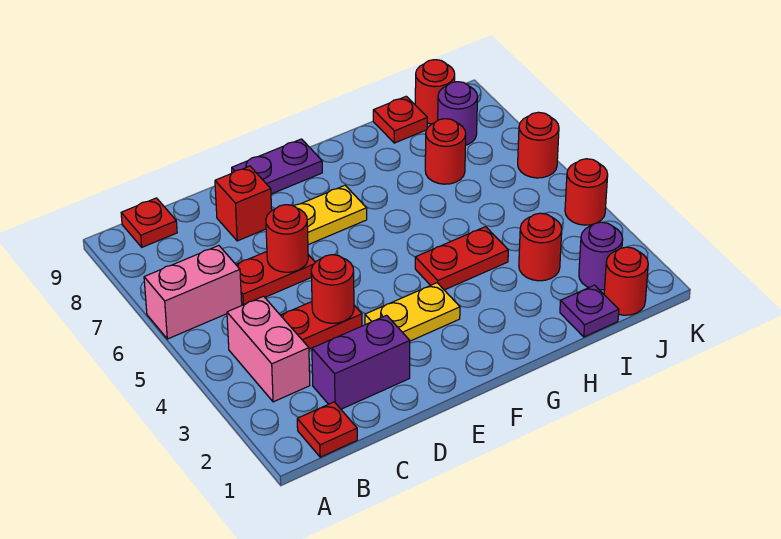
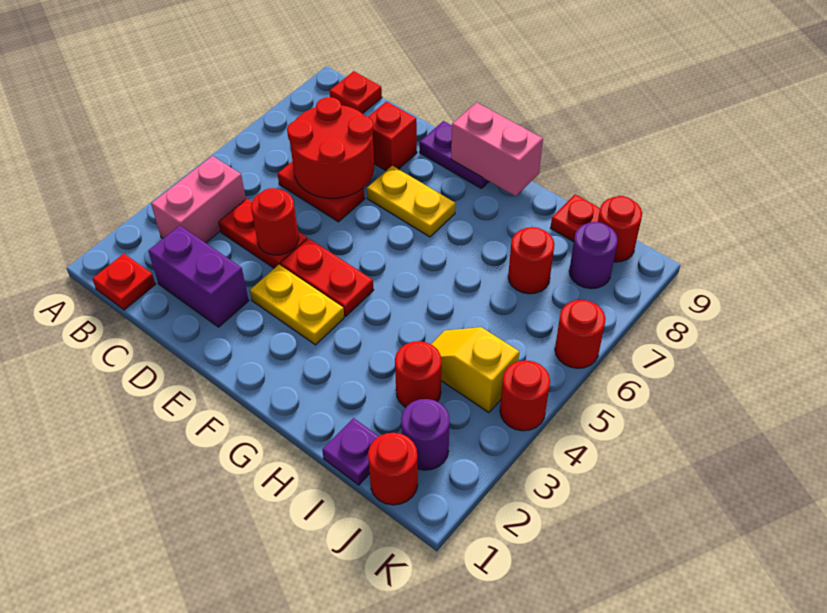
pink 1x2 brick [144,246,242,339] -> pink 1x2 brick moved to [451,102,543,196]
red 1x1 round brick [266,205,308,272] -> red 2x2 round brick [287,97,374,198]
red 1x2 plate [415,227,508,290] -> red 1x2 plate moved to [281,239,374,316]
none -> yellow 1x2 slope [431,327,519,413]

